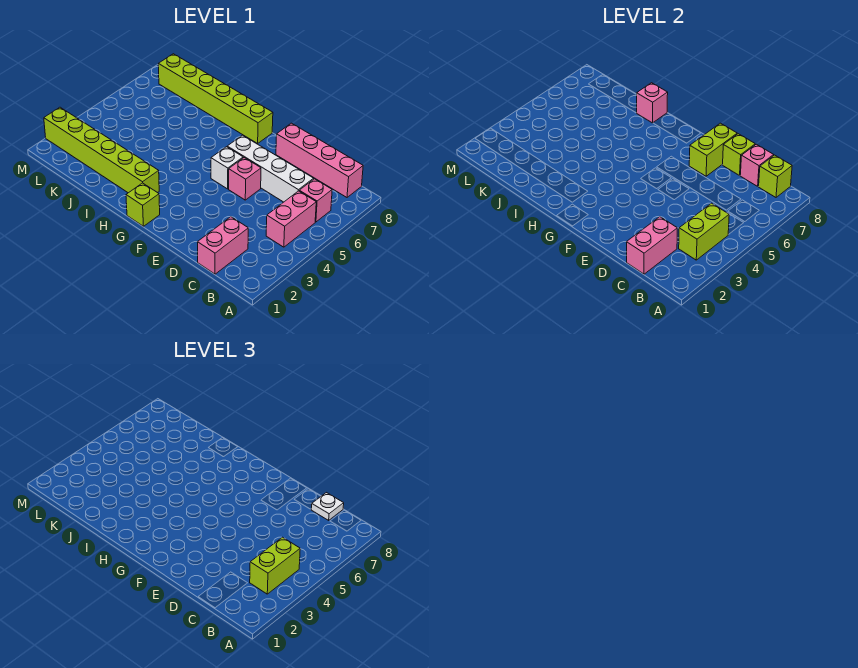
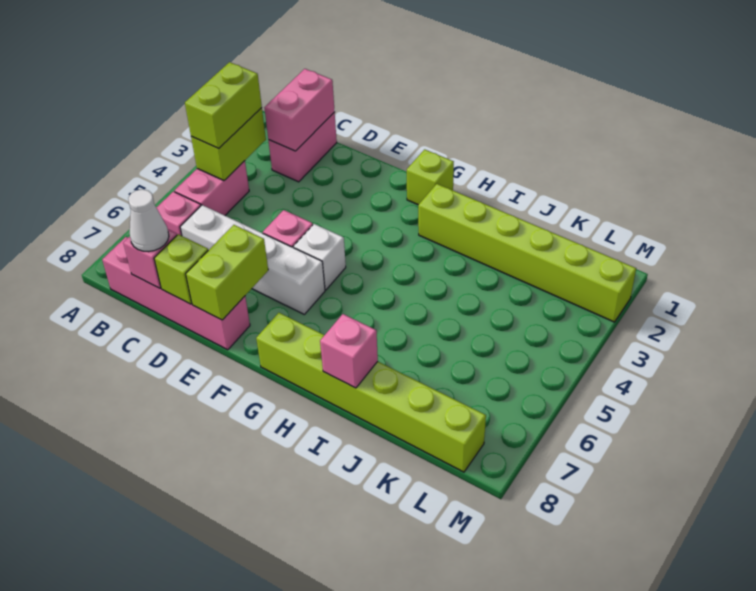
lime 1x1 brick [759,155,792,197] -> none
white 1x1 plate [311,493,344,520] -> white 1x1 cone [128,189,169,252]

